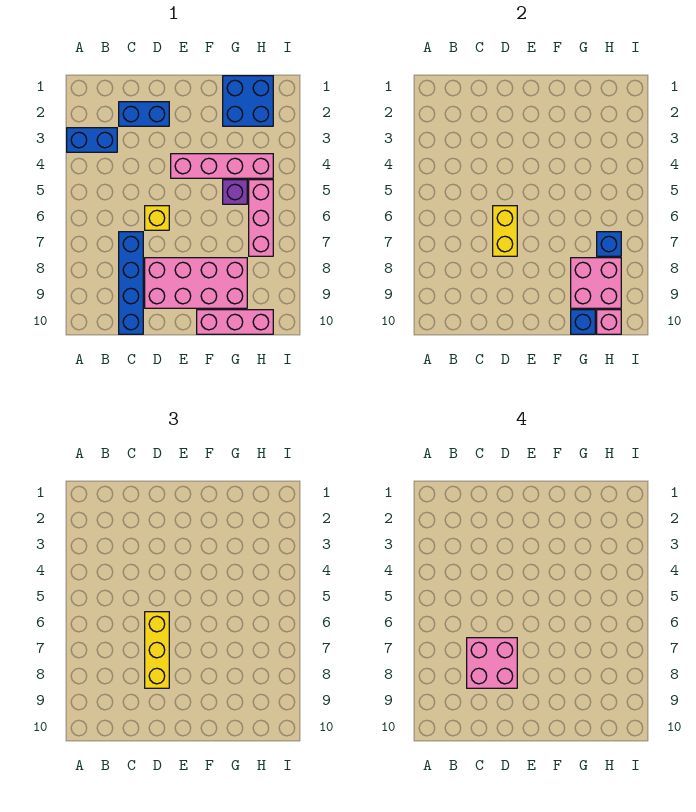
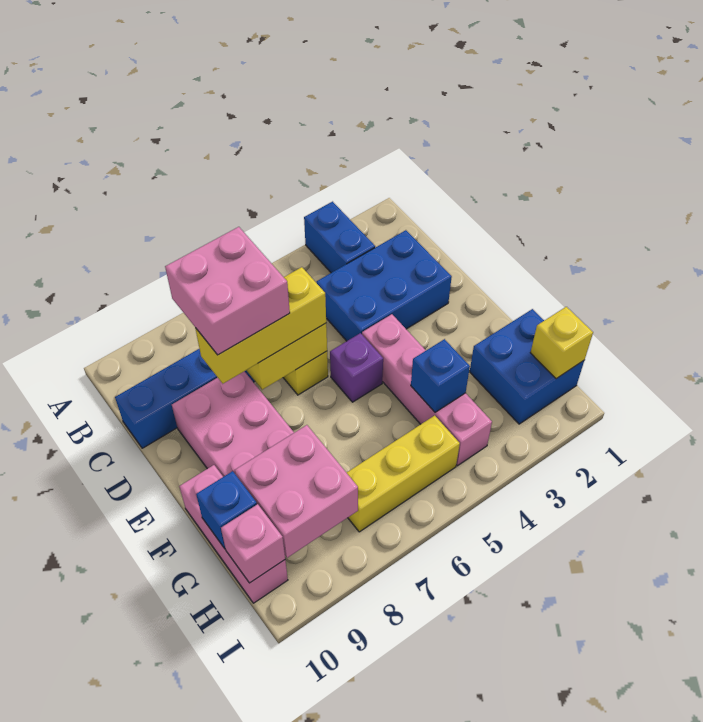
blue 1x2 brick [119,102,169,126] -> blue 2x3 brick [316,230,452,341]
purple 1x1 brick [223,180,247,204] -> purple 1x1 brick moved to [330,333,383,402]
none -> yellow 1x1 brick [530,307,593,379]
pink 1x3 brick [249,180,273,256] -> yellow 1x3 brick [347,415,460,532]
blue 1x1 brick [597,232,621,256] -> blue 1x1 brick moved to [411,339,470,412]

